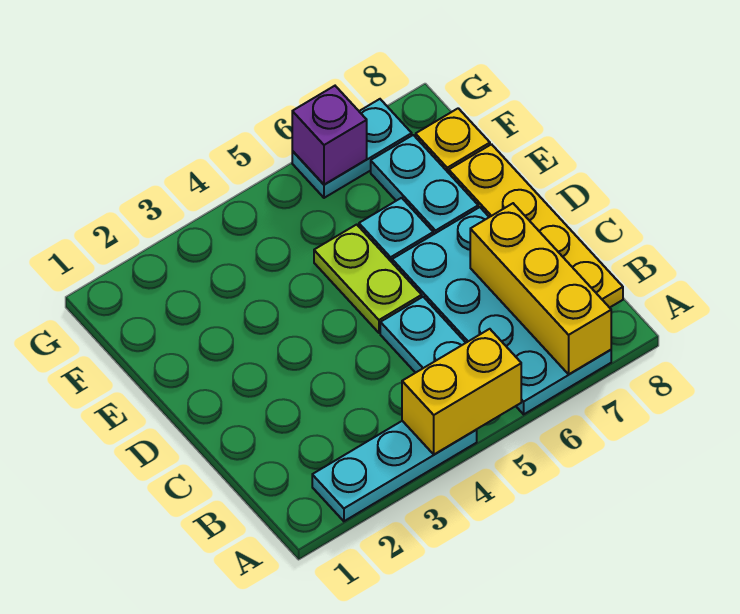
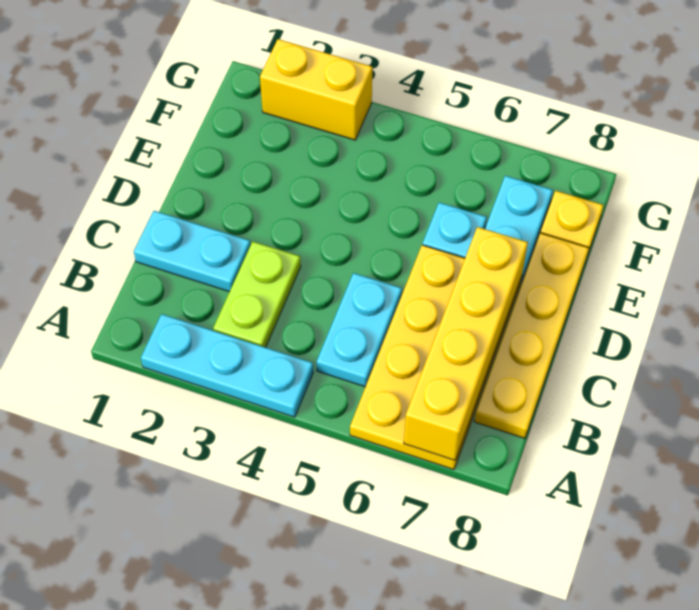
yellow 1x2 brick [402,329,521,455] -> yellow 1x2 brick moved to [260,39,372,140]
cyan 2x4 plate [392,207,611,414] -> yellow 2x4 plate [350,245,522,470]
yellow 1x3 brick [470,203,611,374] -> yellow 1x4 brick [404,227,528,460]
lime 1x2 plate [314,224,422,333] -> lime 1x2 plate moved to [213,242,301,348]
cyan 1x2 plate [292,99,412,198] -> cyan 1x2 plate moved to [134,211,251,292]
purple 1x1 brick [292,86,367,185] -> none

